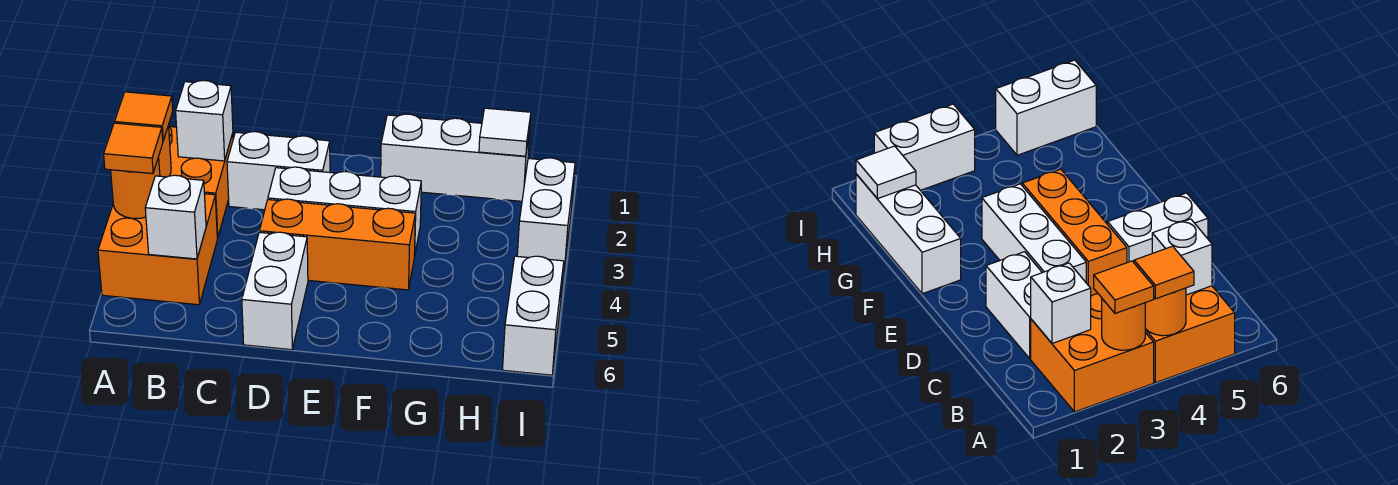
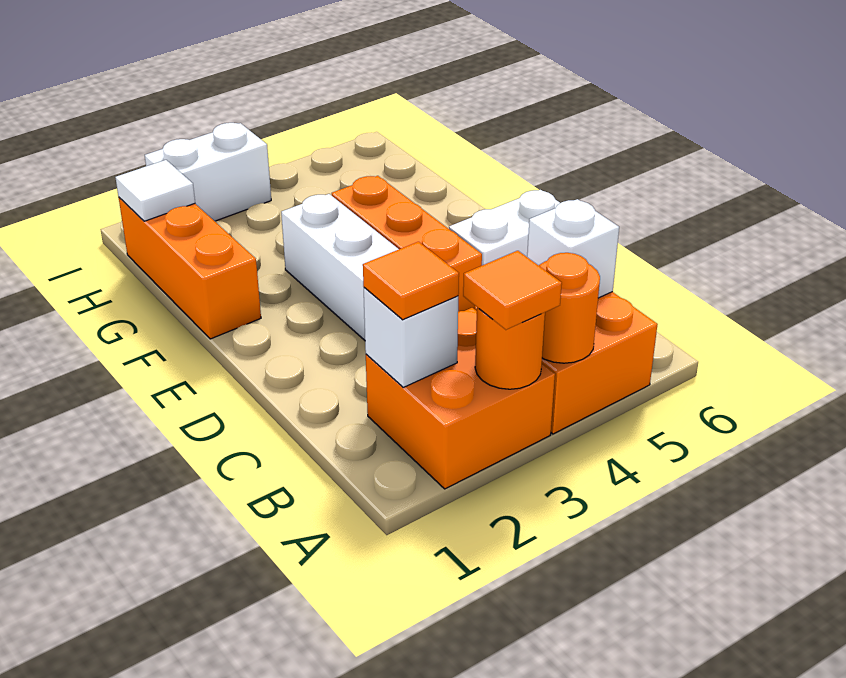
orange 1x1 tile [104,123,163,174] -> orange 1x1 tile moved to [363,242,459,320]
white 1x2 brick [227,132,330,210] -> none
white 1x3 brick [381,114,530,201] -> orange 1x3 brick [119,198,261,339]
white 1x2 brick [503,256,564,375] -> none

